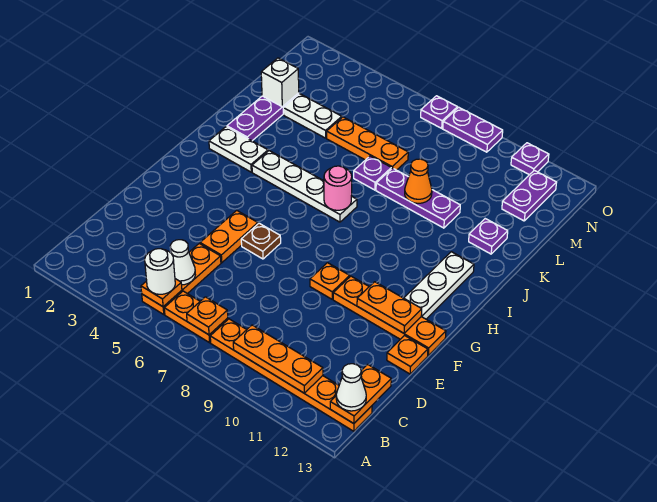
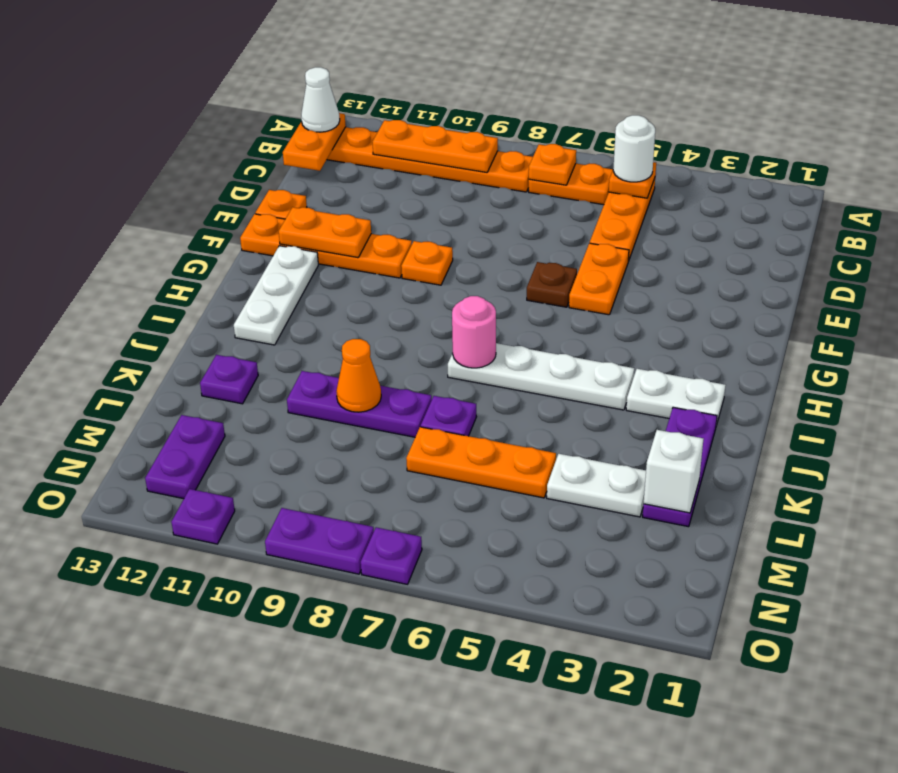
white 1x1 cone [170,240,195,285] -> none

